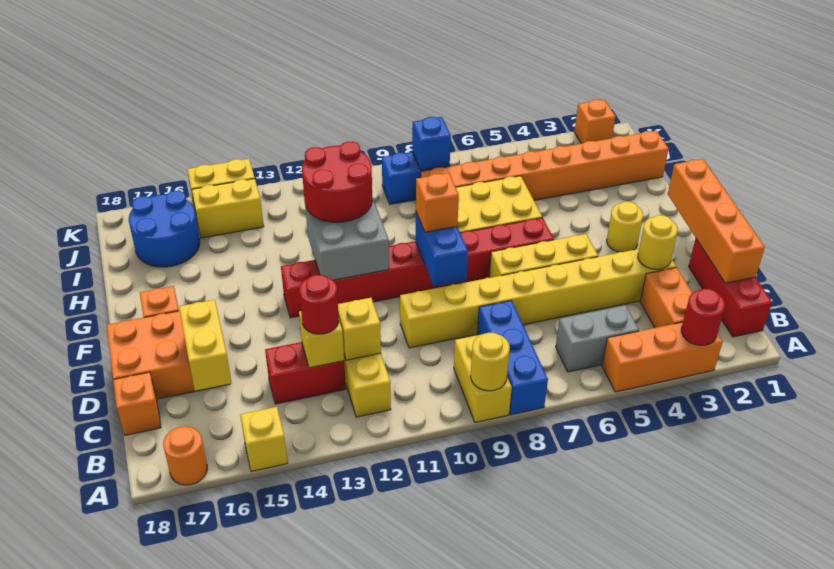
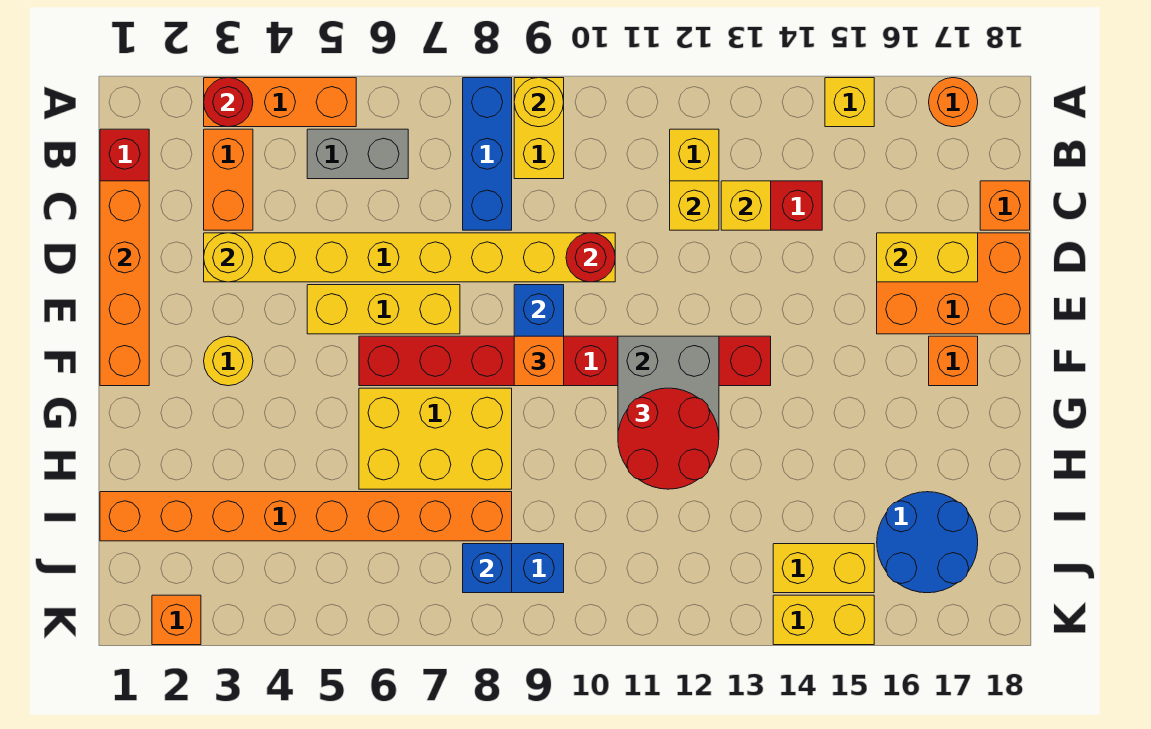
red 1x1 round brick [299,275,339,334] -> red 1x1 round brick moved to [566,233,615,282]
yellow 1x2 brick [179,300,231,391] -> yellow 1x2 brick turned to [877,233,978,282]

